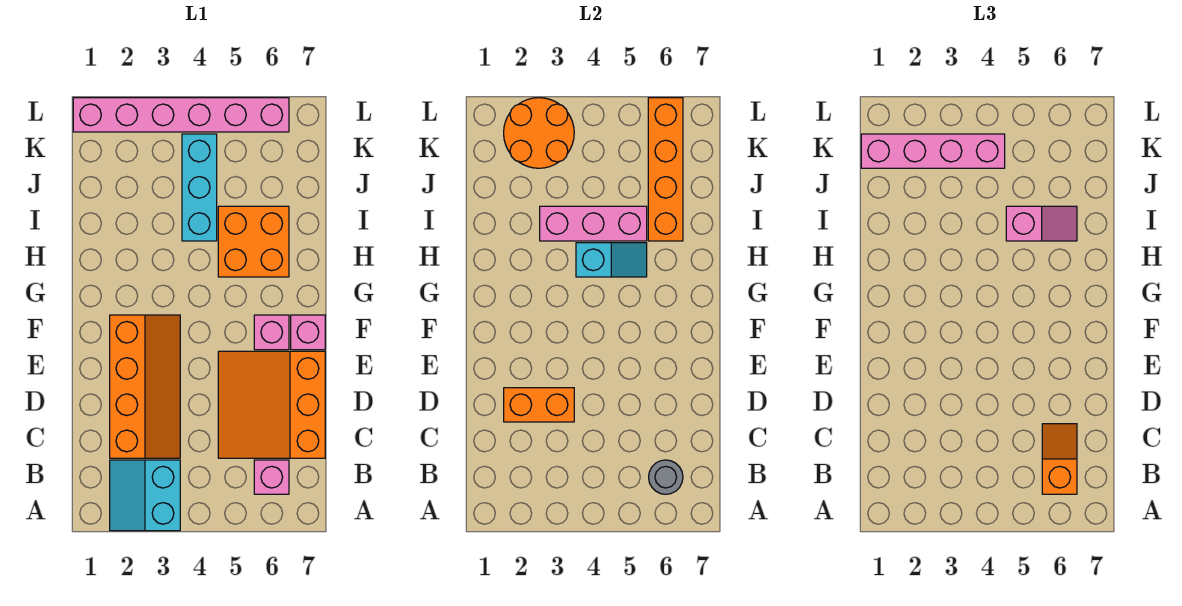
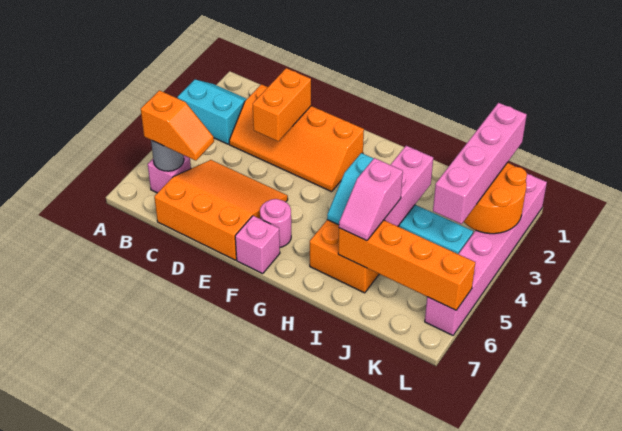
pink 1x1 brick [254,315,289,350] -> pink 1x1 round brick [260,199,291,247]

